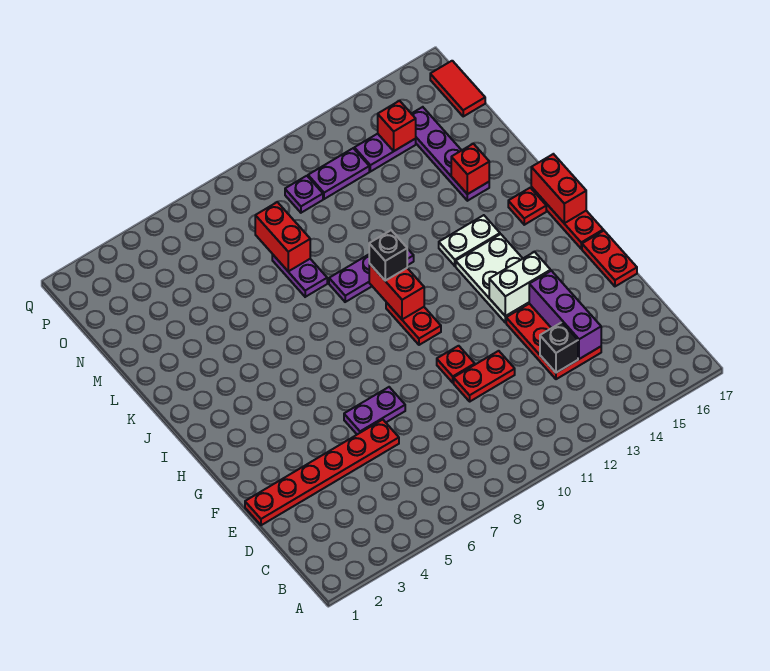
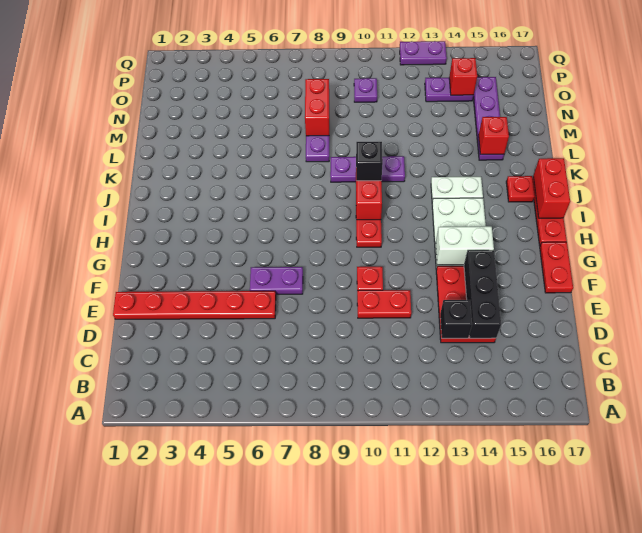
purple 1x3 brick [529,271,601,359] -> black 1x3 brick [464,250,501,338]
purple 1x2 plate [308,148,369,199] -> purple 1x2 plate moved to [400,41,447,65]
red 1x2 tile [430,61,485,116] -> none

